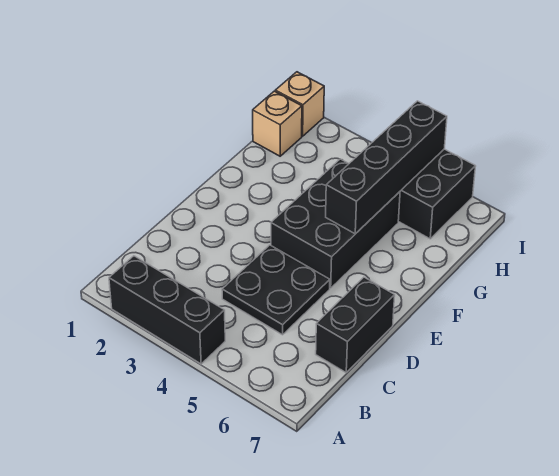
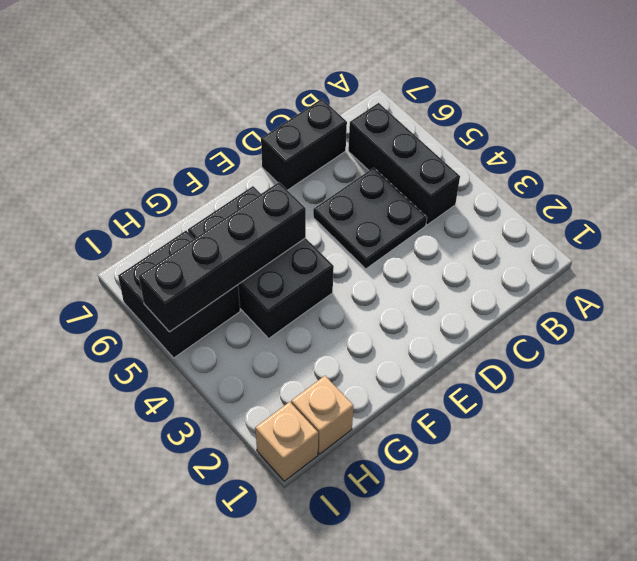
black 1x3 brick [109,256,225,364] -> black 1x3 brick moved to [348,103,460,225]
black 2x3 brick [271,159,400,288] -> black 2x3 brick turned to [188,186,334,338]

